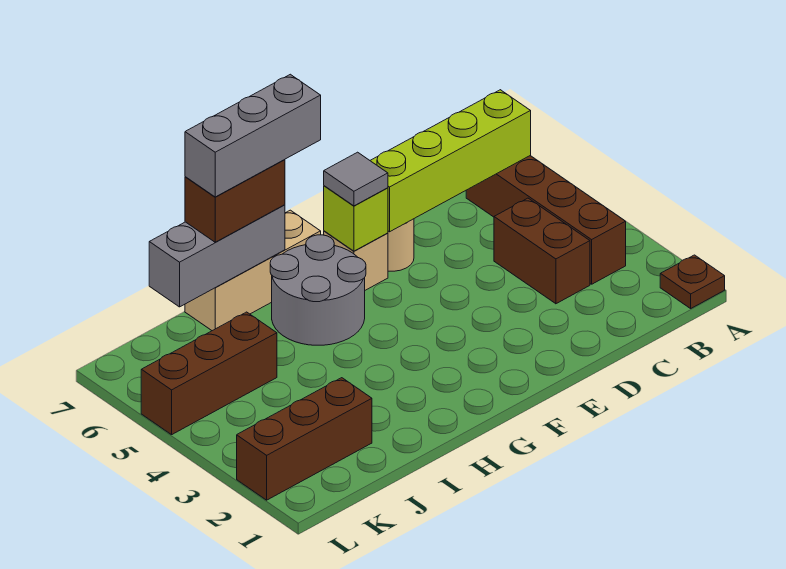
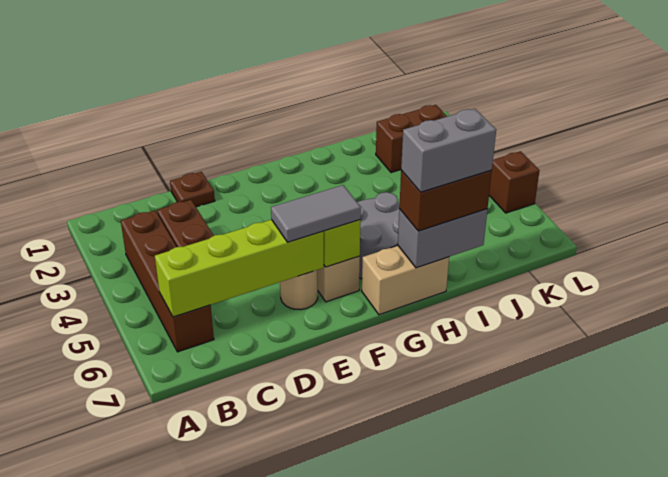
brown 1x1 plate [660,255,725,308] -> brown 1x1 plate moved to [170,172,215,207]
grey 1x1 tile [324,152,388,206] -> grey 1x2 tile [271,185,361,242]
tan 1x3 brick [185,210,321,331] -> tan 1x2 brick [362,245,449,315]
grey 1x3 brick [185,74,321,197] -> grey 1x2 brick [401,109,496,192]
grey 1x3 brick [149,205,285,307] -> grey 1x2 brick [398,209,487,268]
brown 1x3 brick [237,378,372,500] -> brown 1x2 brick [376,105,447,173]
brown 1x3 brick [141,312,277,435] -> brown 1x1 brick [489,151,540,213]

